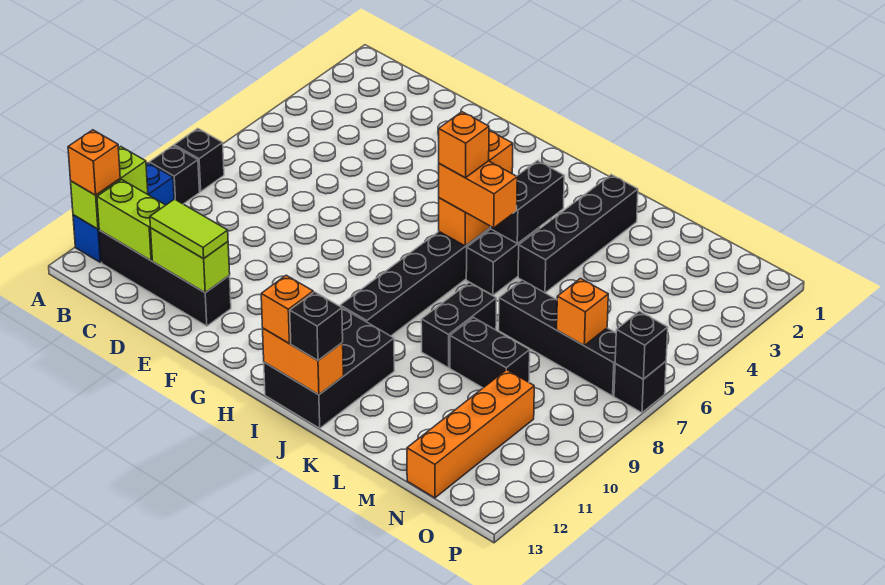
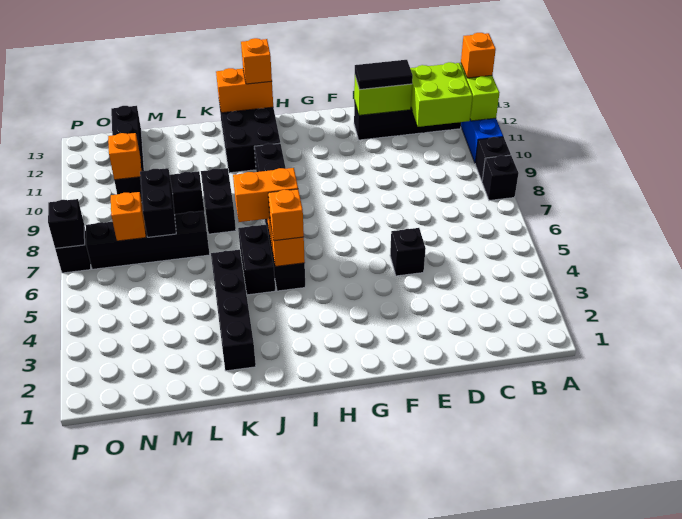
lime 1x2 brick [97,180,165,260] -> lime 2x2 brick [410,62,472,127]
lime 1x2 tile [150,199,228,259] -> black 1x2 tile [355,60,413,90]
orange 1x1 brick [439,112,489,178] -> orange 1x1 brick moved to [108,133,141,180]
black 1x2 brick [491,161,564,244] -> black 1x2 brick moved to [140,168,176,237]
black 1x1 brick [290,292,343,360] -> black 1x1 brick moved to [390,228,426,276]
orange 1x4 brick [407,370,534,498] -> black 1x4 brick [111,106,144,201]

